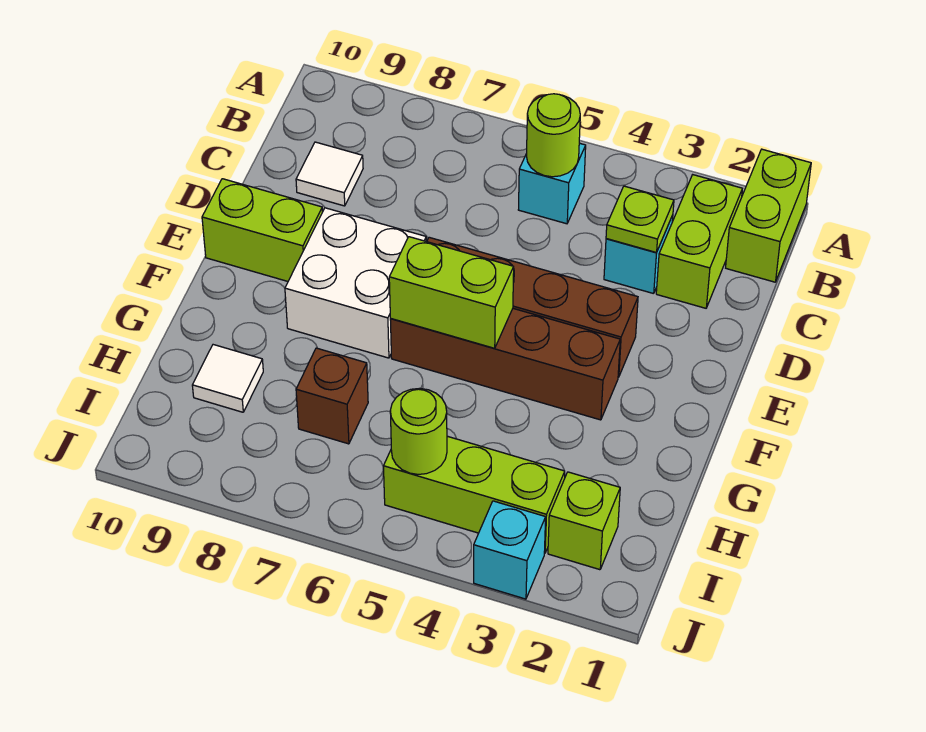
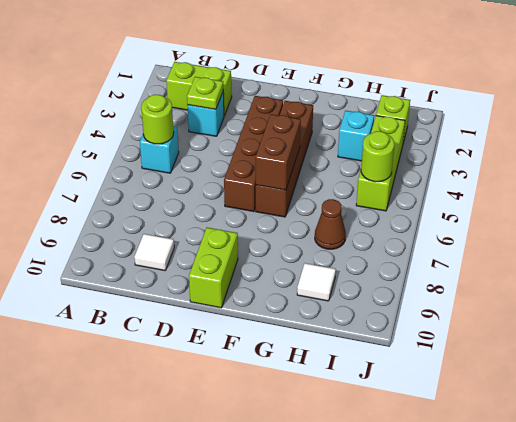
lime 1x2 brick [726,149,811,282] -> none
white 2x2 brick [285,208,426,358] -> none
lime 1x2 brick [389,237,514,348] -> brown 1x2 brick [256,114,301,190]
brown 1x1 brick [296,348,368,444] -> brown 1x1 cone [315,199,346,249]
cyan 1x1 brick [474,501,546,599] -> cyan 1x1 brick moved to [338,111,374,161]

